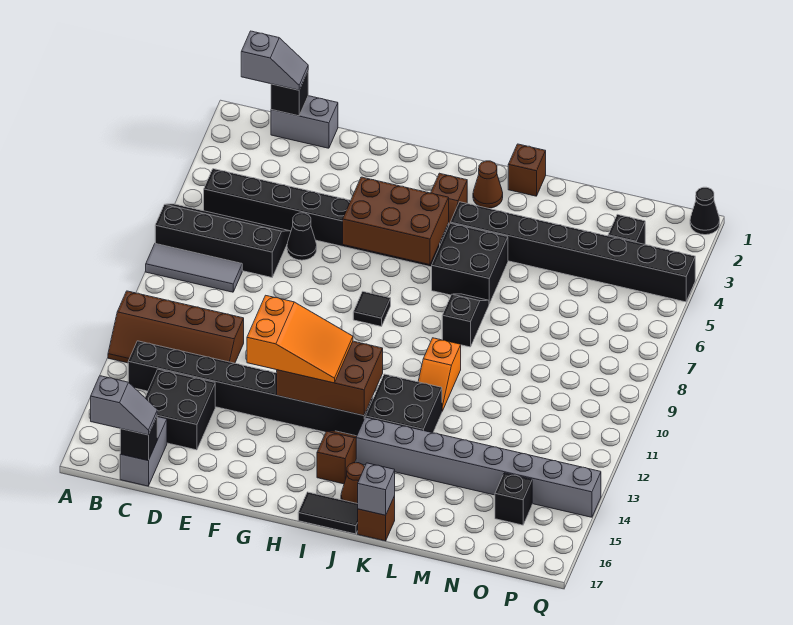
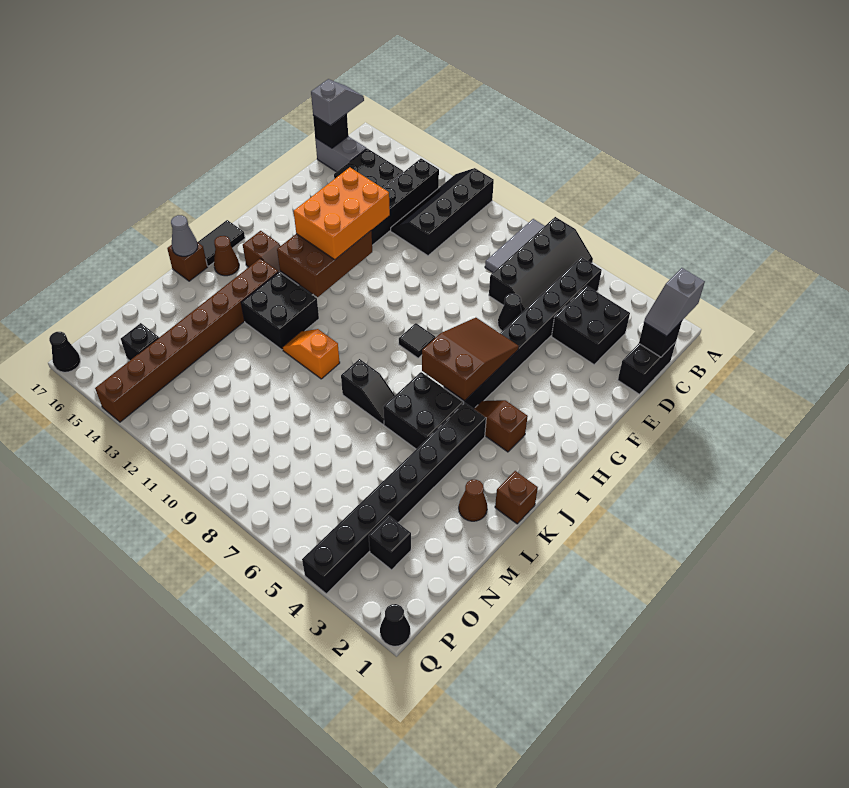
brown 2x4 slope [108,291,244,363] -> black 2x4 slope [391,168,494,256]
grey 1x2 slope [91,376,157,435] -> grey 1x2 slope turned to [311,79,364,126]
grey 1x2 brick [271,96,338,148] -> black 1x2 brick [618,342,676,394]
none -> black 2x2 brick [552,286,630,365]
orange 2x3 slope [247,295,353,383] -> orange 2x3 brick [294,167,390,260]
brown 2x3 brick [343,177,449,265] -> brown 2x3 slope [422,318,519,401]
brown 1x1 cone [473,161,503,208] -> brown 1x1 cone moved to [459,480,487,521]
grey 1x8 brick [356,417,601,517] -> brown 1x8 brick [95,259,278,422]
grey 1x1 brick [358,463,395,515] -> grey 1x1 cone [171,215,198,256]
none -> black 1x1 cone [49,332,80,372]

